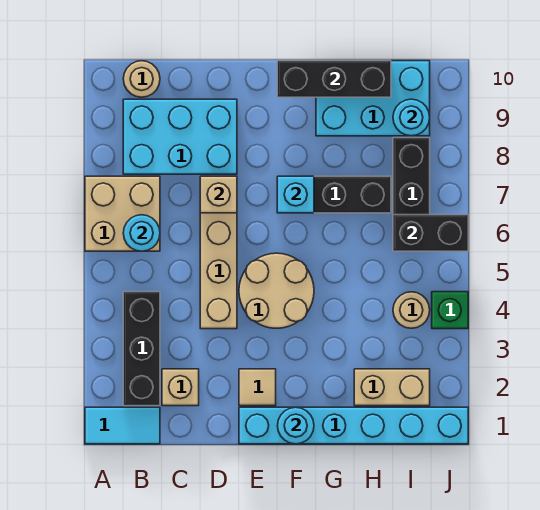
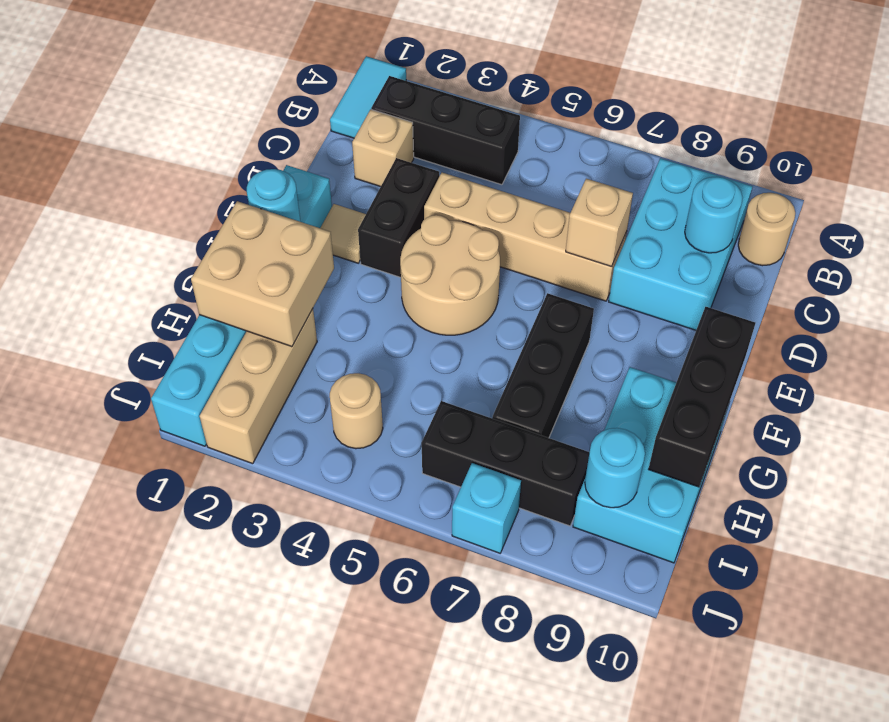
tan 2x2 brick [85,176,160,251] -> tan 2x2 brick moved to [191,201,334,347]
cyan 1x1 round brick [123,215,160,251] -> cyan 1x1 round brick moved to [685,177,743,253]
cyan 1x1 brick [277,176,314,213] -> cyan 1x1 brick moved to [452,463,521,553]
tan 1x2 brick [354,369,430,406] -> tan 1x3 brick [200,309,317,464]
black 1x2 brick [393,215,468,251] -> black 1x2 brick moved to [358,158,439,277]
green 1x1 brick [432,292,468,329] -> none

